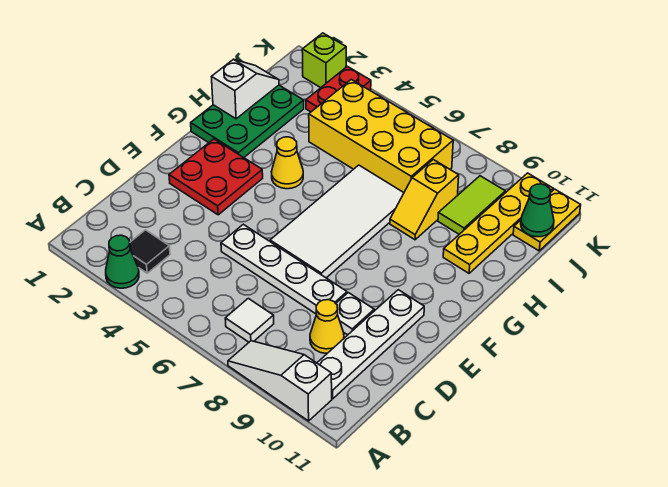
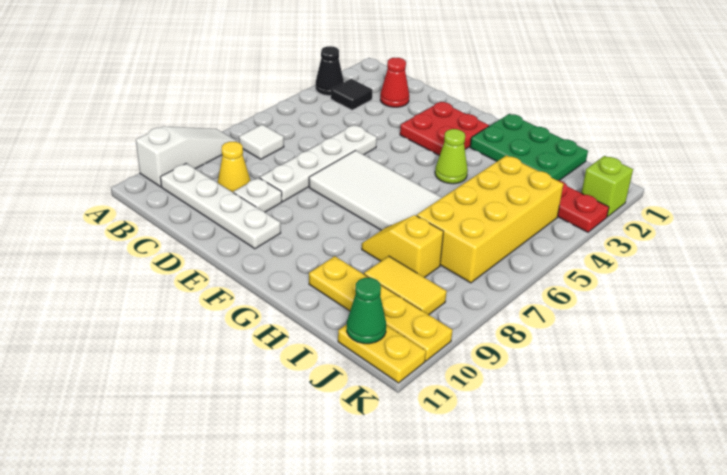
green 1x1 cone [106,235,139,288] -> black 1x1 cone [316,46,344,96]
none -> red 1x1 cone [380,58,409,107]
yellow 1x1 cone [271,137,303,189] -> lime 1x1 cone [435,129,468,184]
white 1x2 slope [212,59,279,119] -> none
lime 1x2 tile [438,176,505,234] -> yellow 1x2 tile [364,256,447,315]

